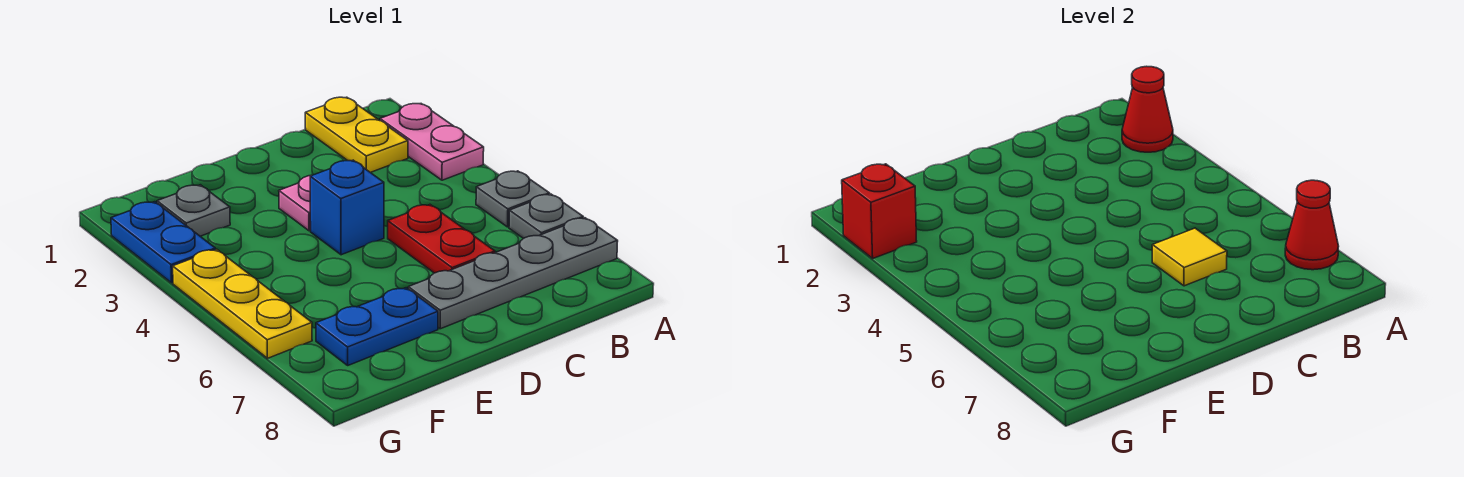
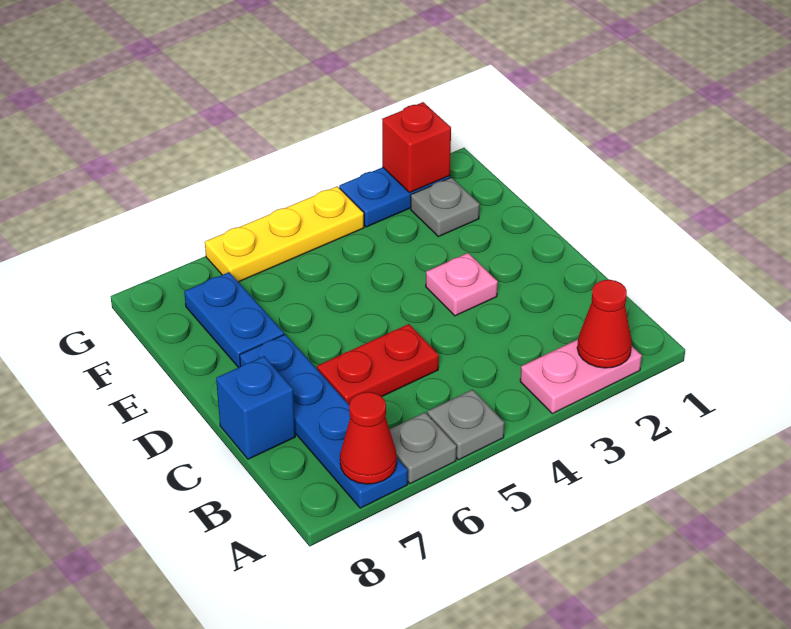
grey 1x4 plate [408,218,618,329] -> blue 1x4 plate [240,334,408,508]
yellow 1x2 plate [305,97,408,173] -> none
yellow 1x1 tile [1152,228,1227,286] -> none
blue 1x1 brick [310,160,384,255] -> blue 1x1 brick moved to [216,356,295,459]

